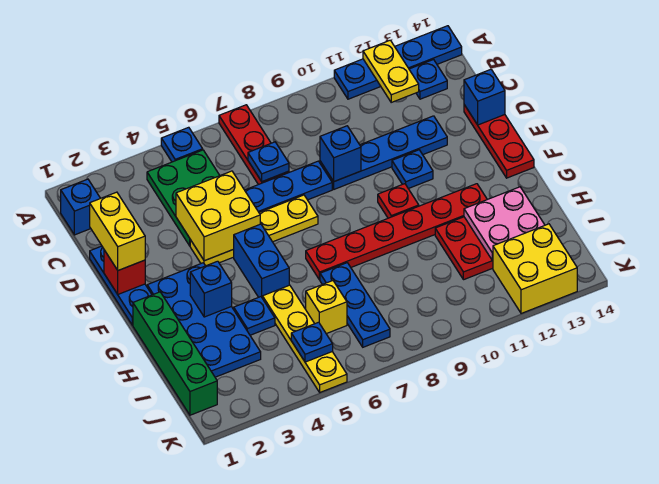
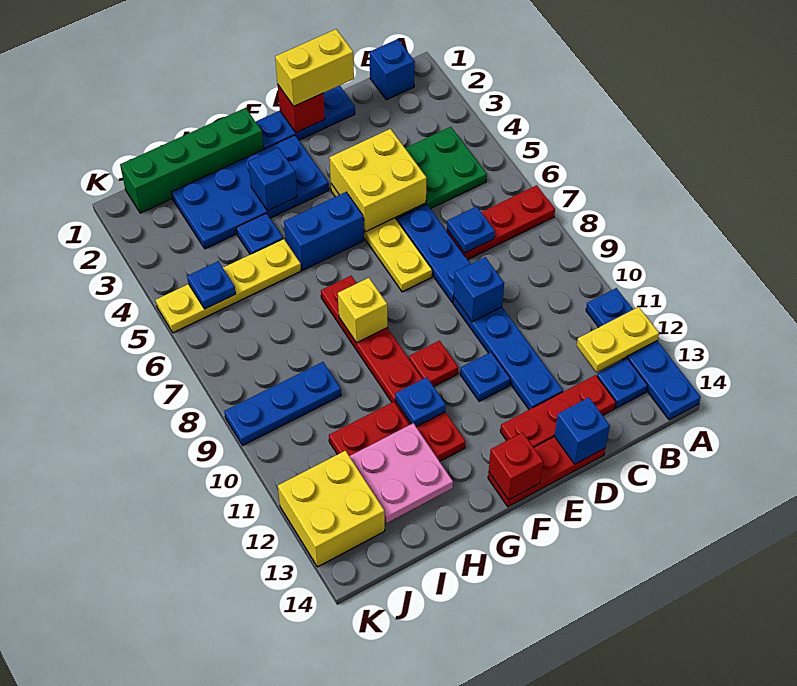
blue 1x1 plate [161,127,203,162] -> blue 1x1 plate moved to [395,377,446,427]
none -> red 1x3 plate [500,375,616,447]
none -> red 1x1 brick [489,432,543,500]
blue 1x3 plate [320,263,390,347] -> blue 1x3 plate moved to [224,362,341,446]
yellow 1x1 brick [306,281,347,334] -> yellow 1x1 brick moved to [338,278,387,343]

